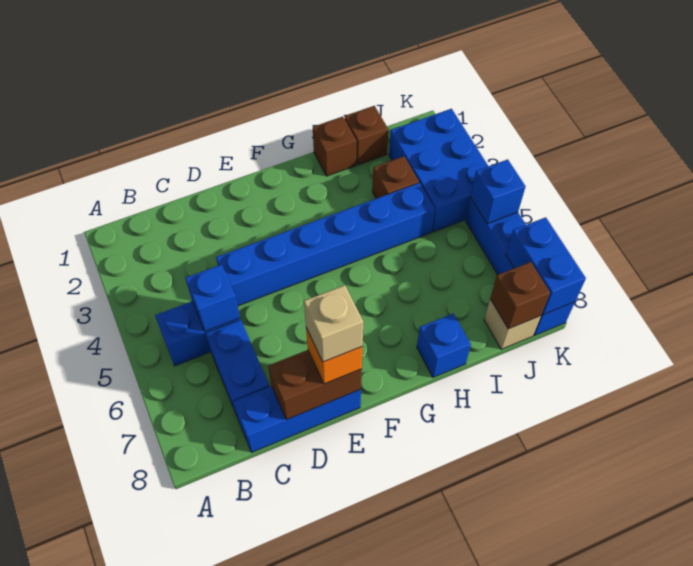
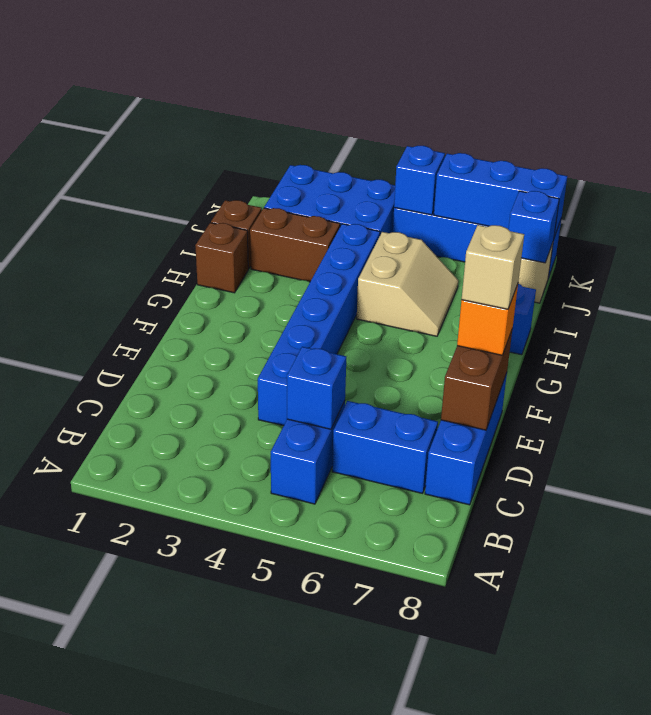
none -> tan 2x2 slope [357,232,458,336]
brown 1x1 brick [372,156,419,199] -> brown 1x2 brick [250,208,340,282]
brown 1x1 brick [490,262,550,329] -> blue 1x1 brick [508,191,559,263]
blue 1x2 brick [506,217,586,315] -> blue 1x3 brick [434,153,567,237]

